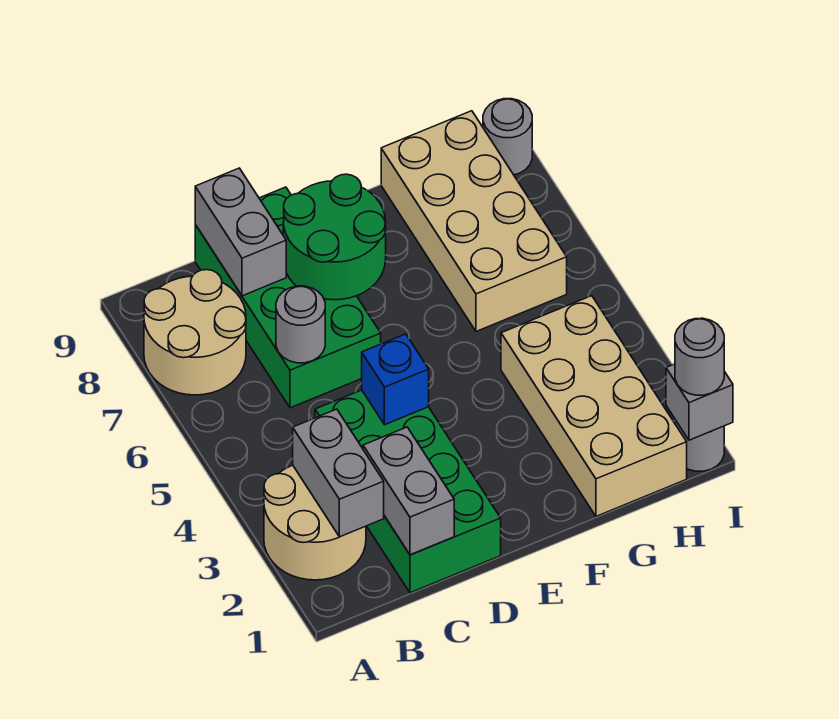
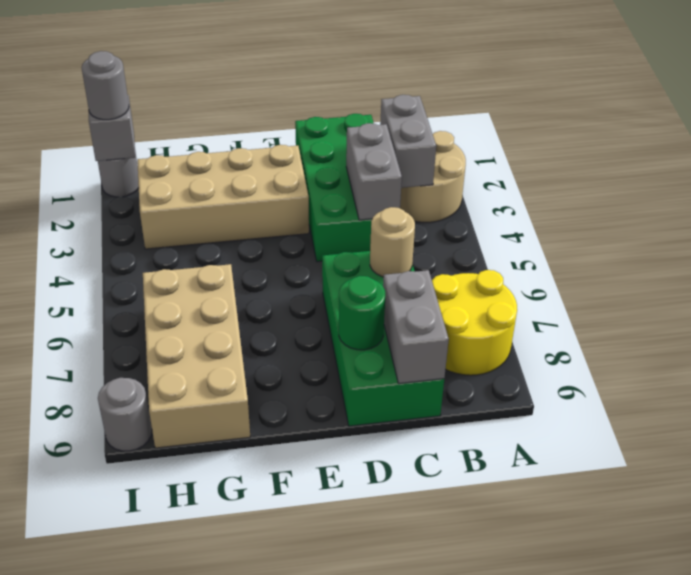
tan 2x2 round brick [144,270,246,395] -> yellow 2x2 round brick [432,270,517,375]
grey 1x2 brick [363,427,454,555] -> grey 1x2 brick moved to [346,123,402,220]
grey 1x1 round brick [276,286,325,363] -> tan 1x1 round brick [370,207,415,277]
blue 1x1 brick [362,334,429,425] -> none
green 2x2 round brick [283,174,386,300] -> green 1x1 round brick [339,276,385,350]
tan 2x4 brick [501,296,687,516] -> tan 2x4 brick turned to [137,145,309,249]

